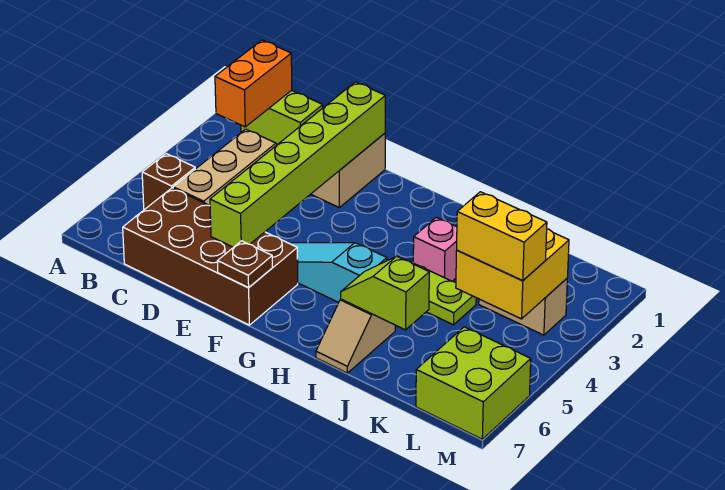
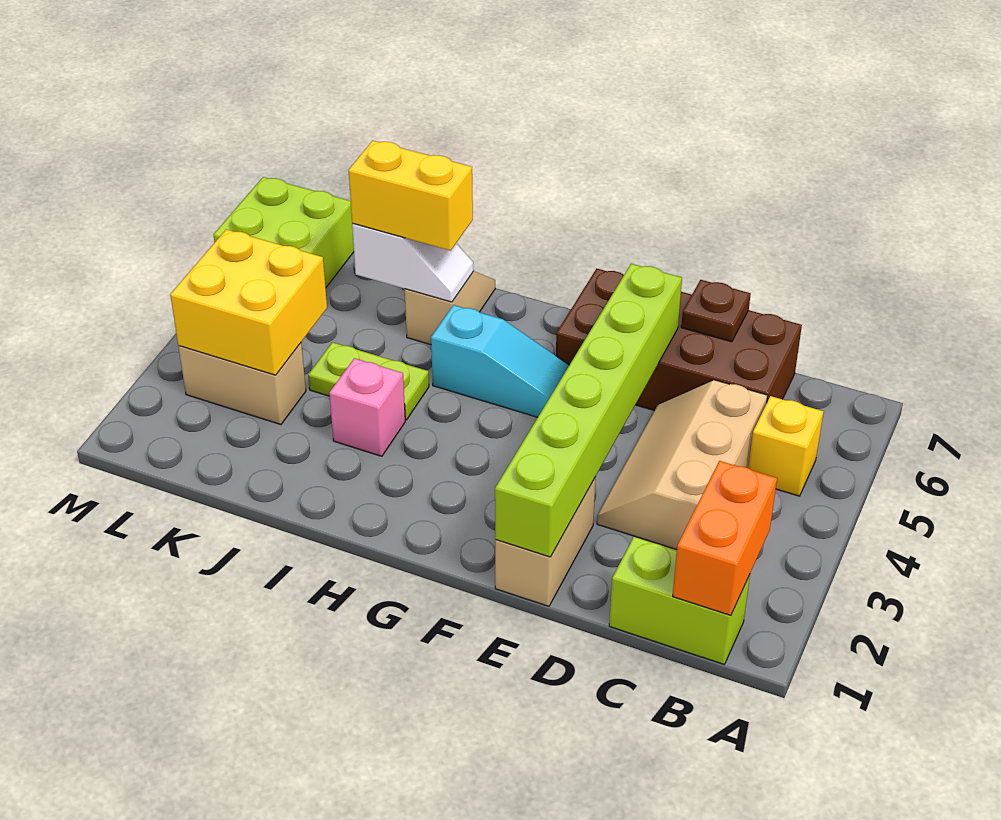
brown 1x1 brick [142,154,195,209] -> yellow 1x1 brick [748,396,824,496]
brown 1x1 plate [218,241,273,288] -> brown 1x1 plate moved to [681,280,751,342]
lime 1x2 slope [341,256,429,330] -> white 1x2 slope [352,223,473,302]
yellow 1x2 brick [457,192,547,281] -> yellow 1x2 brick moved to [349,141,473,250]

